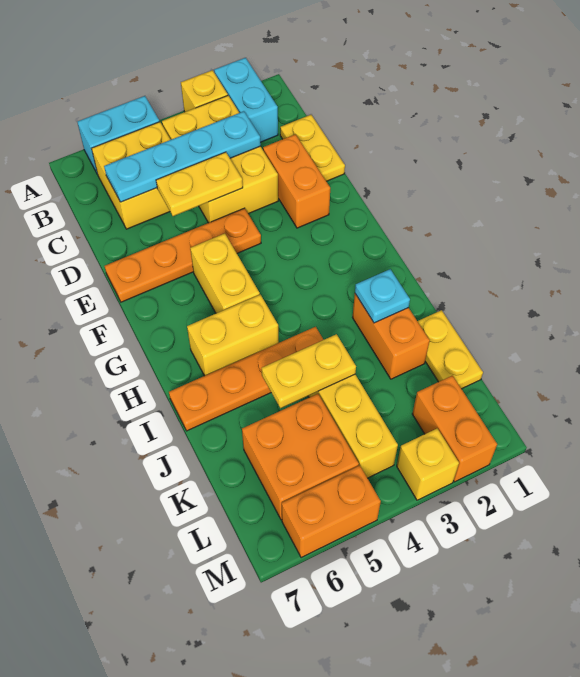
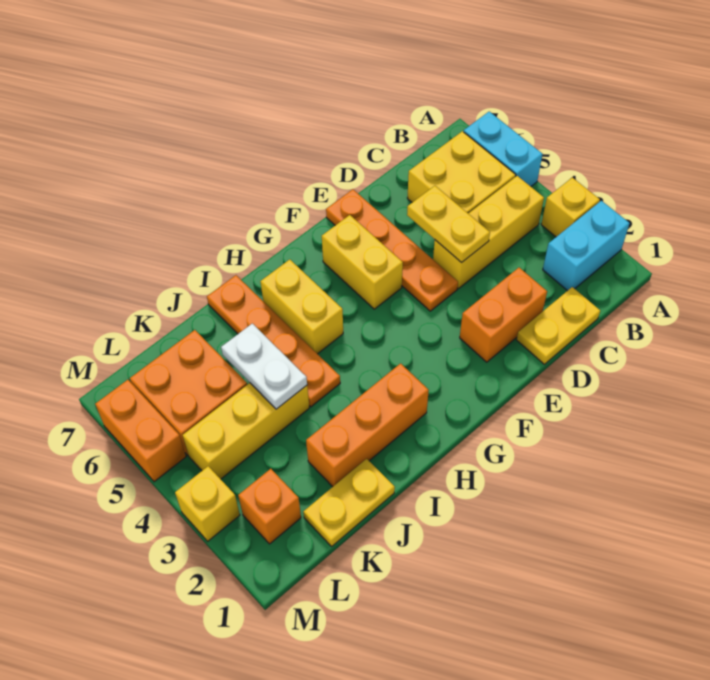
yellow 2x3 brick [162,96,278,223] -> yellow 1x3 brick [433,176,544,289]
cyan 1x4 plate [104,111,261,202] -> none
yellow 1x2 brick [190,233,260,313] -> yellow 1x2 brick turned to [322,215,403,309]
orange 1x2 brick [353,294,430,379] -> orange 1x3 brick [306,364,429,487]
cyan 1x1 plate [355,269,410,323] -> none
yellow 1x2 plate [262,334,356,408] -> white 1x2 plate [221,324,307,409]
orange 1x2 brick [412,376,497,482] -> orange 1x1 brick [238,469,301,544]

